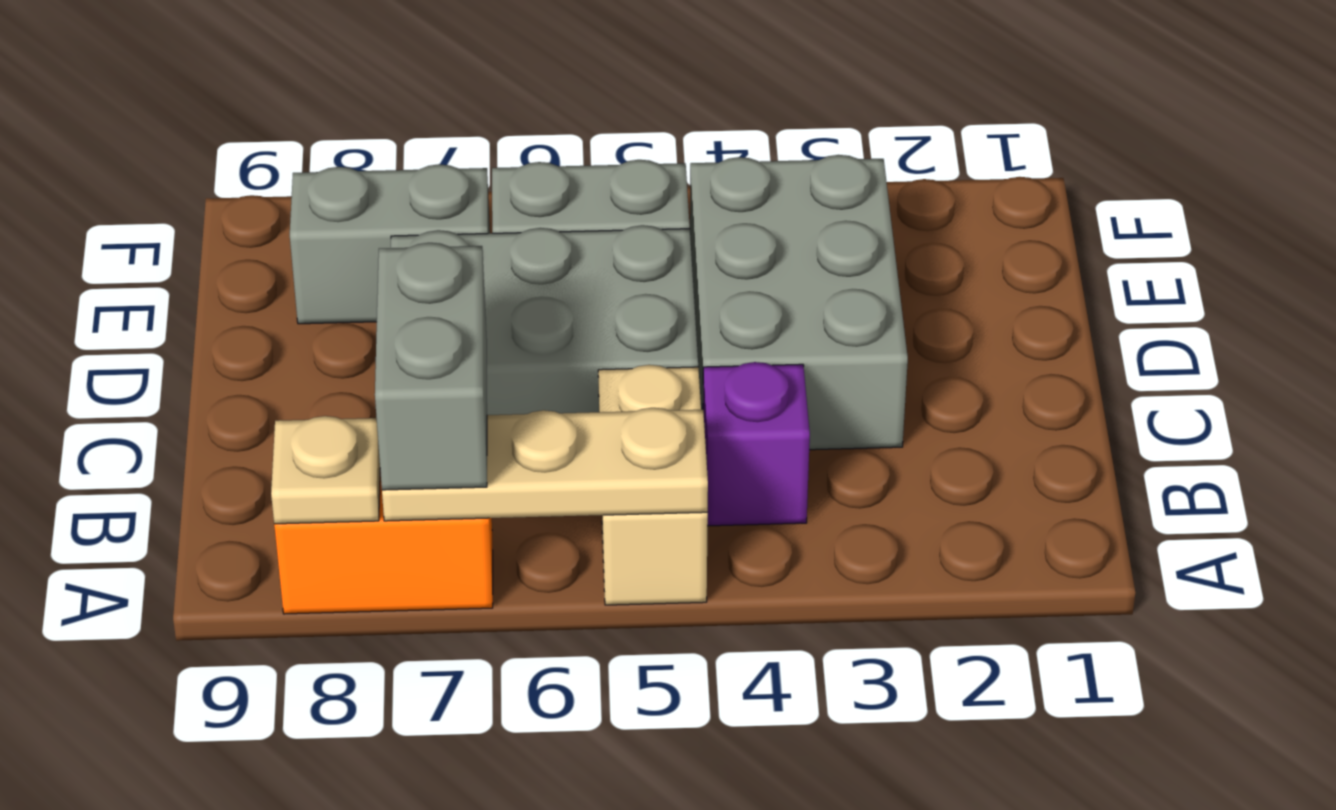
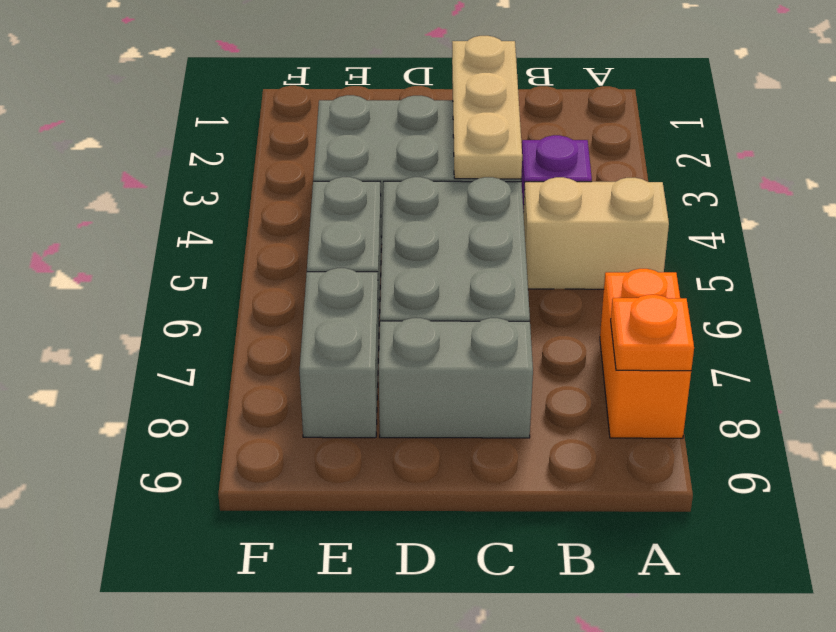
tan 1x3 plate [382,408,708,521] -> tan 1x3 plate moved to [452,36,522,179]
grey 1x2 brick [375,243,487,490] -> grey 1x2 brick moved to [379,318,533,438]
tan 1x1 plate [271,416,380,524] -> orange 1x1 plate [611,295,694,371]

